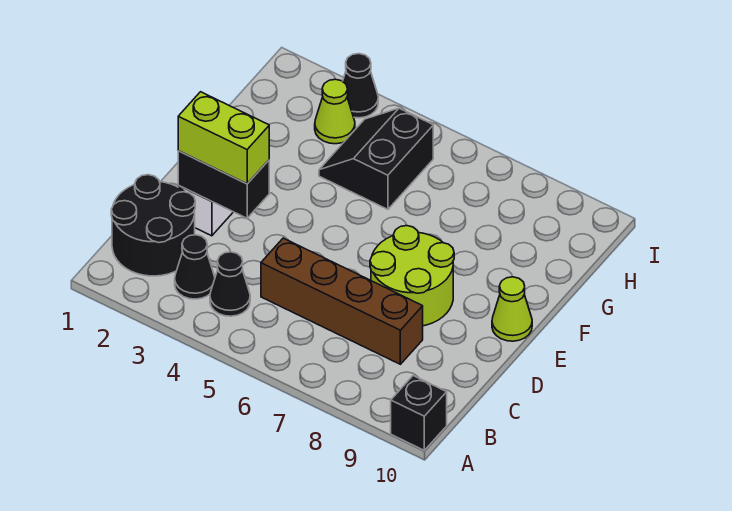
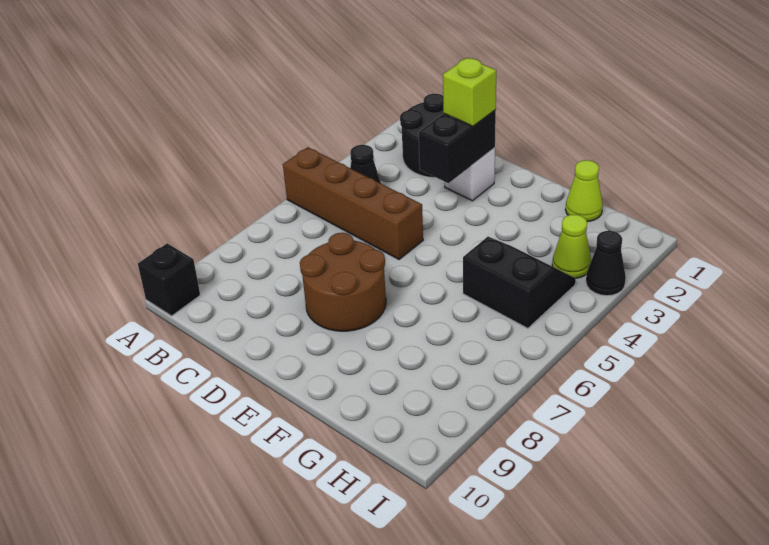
black 1x1 cone [175,235,215,299] -> none
brown 1x4 brick [261,238,423,364] -> brown 1x4 brick turned to [283,147,423,259]
lime 1x2 brick [178,92,269,184] -> lime 1x1 brick [443,58,496,126]
lime 2x2 round brick [370,226,454,326] -> brown 2x2 round brick [300,233,386,331]
lime 1x1 cone [492,277,532,341] -> lime 1x1 cone moved to [565,160,603,222]

